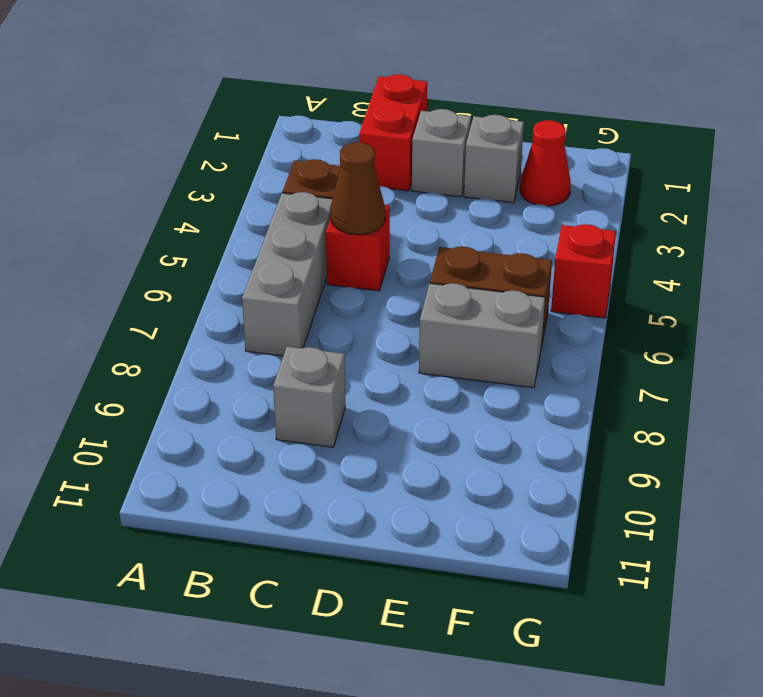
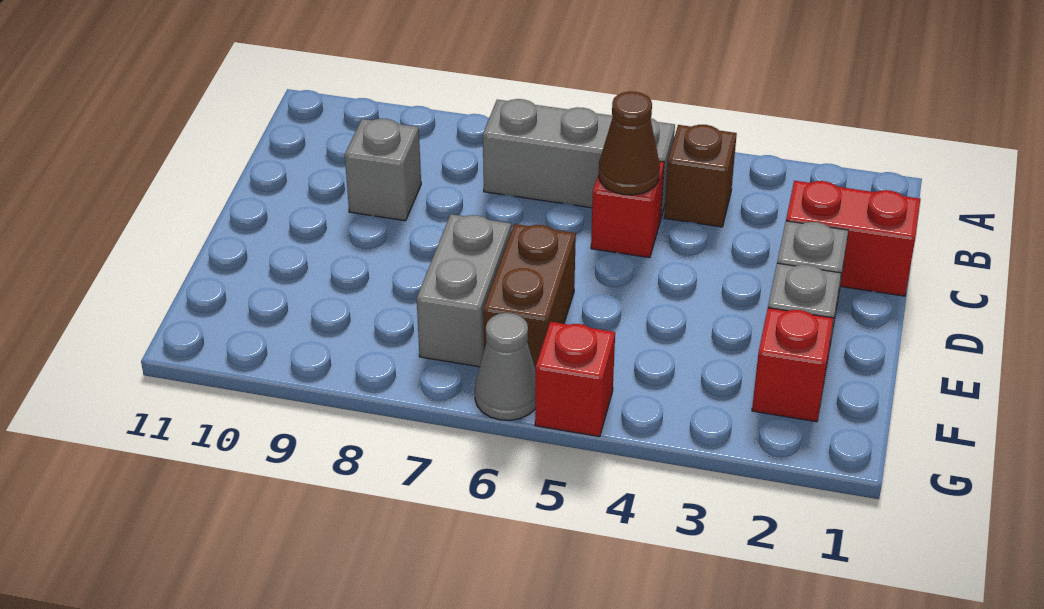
red 1x1 cone [520,120,571,206] -> red 1x1 brick [752,308,833,422]
none -> grey 1x1 cone [475,313,535,420]

